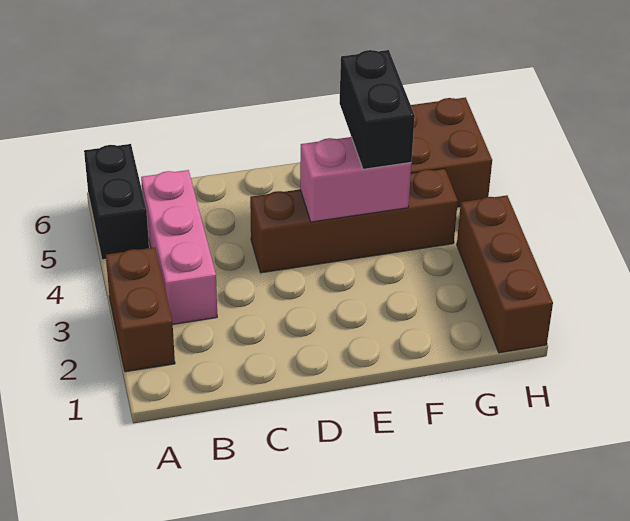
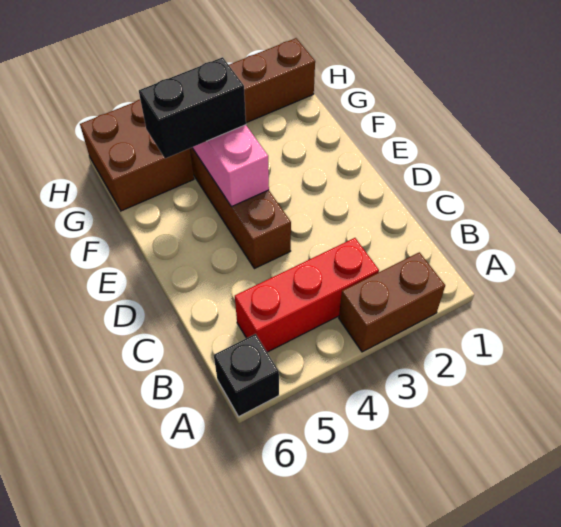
black 1x2 brick [84,144,149,260] -> black 1x1 brick [214,334,279,416]
pink 1x3 brick [141,170,217,324] -> red 1x3 brick [235,238,379,352]

